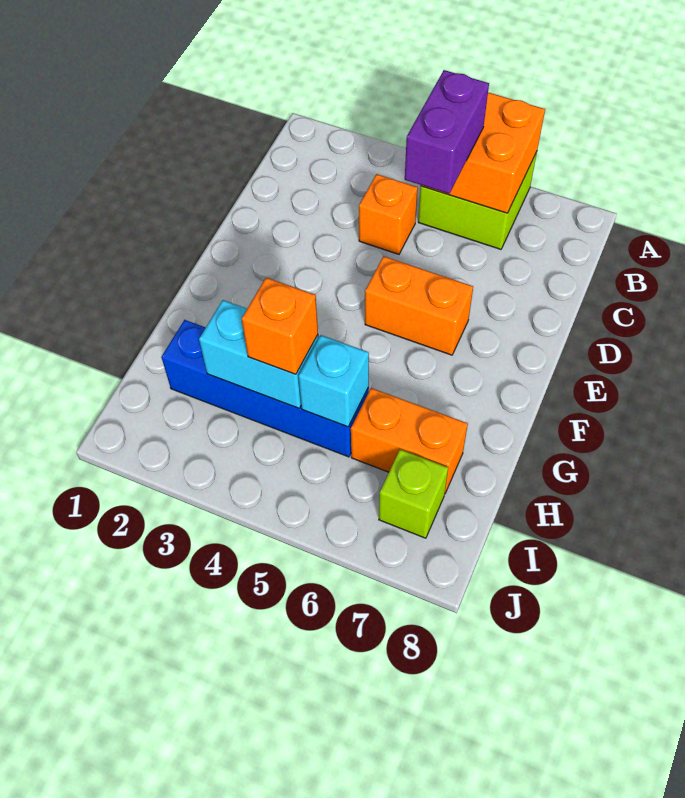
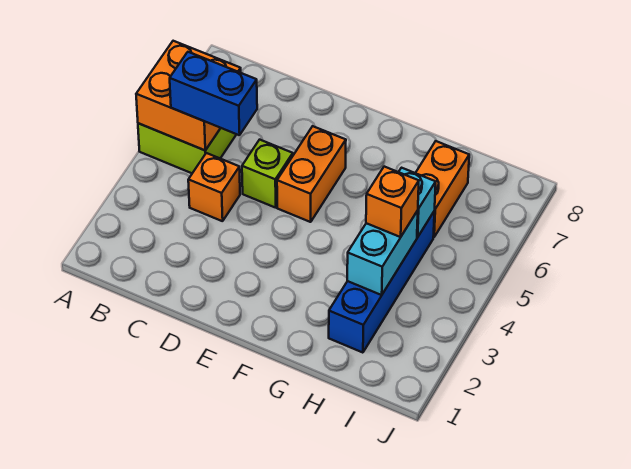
purple 1x2 brick [405,70,489,194] -> blue 1x2 brick [170,52,257,135]
lime 1x1 brick [379,449,448,538] -> lime 1x1 brick moved to [242,140,293,208]

